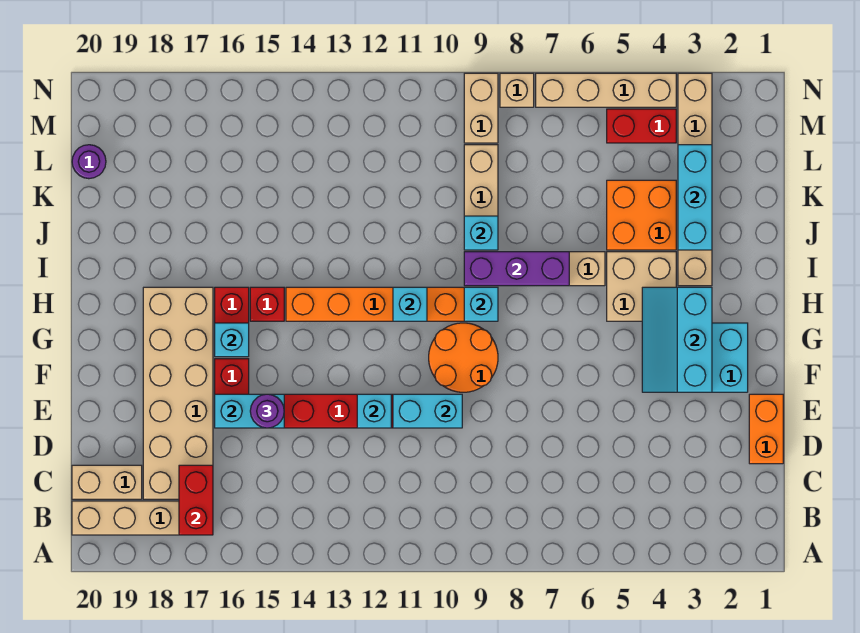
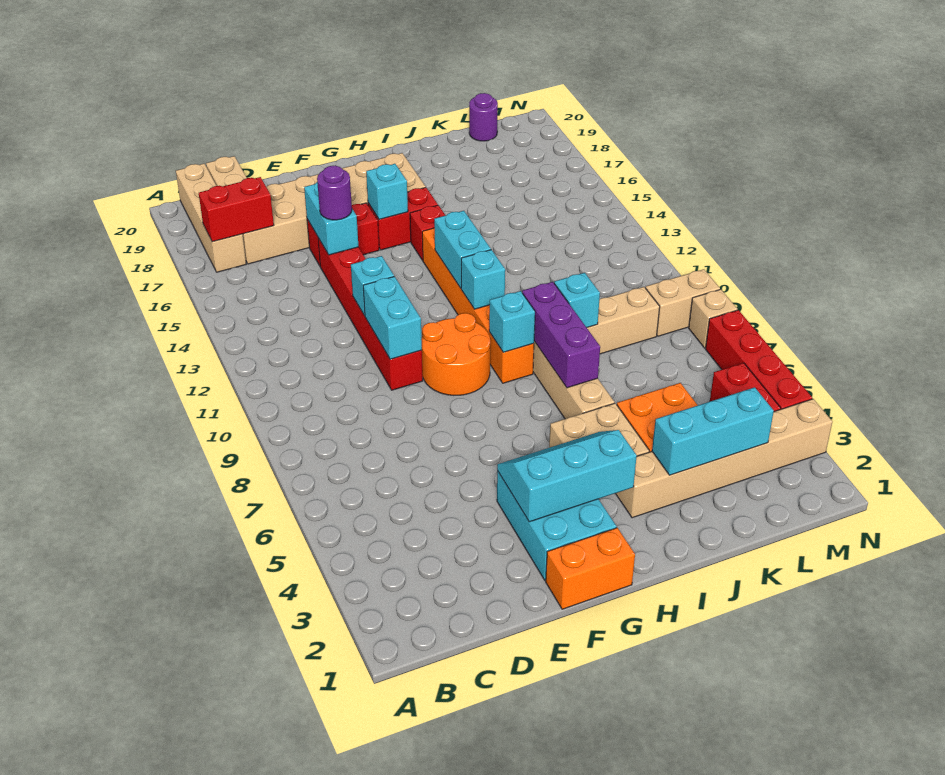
orange 1x2 brick [749,394,783,464] -> orange 1x2 brick moved to [546,528,635,609]
none -> cyan 1x2 brick [434,211,491,288]
tan 1x4 brick [536,73,676,107] -> red 1x4 brick [706,310,812,409]

